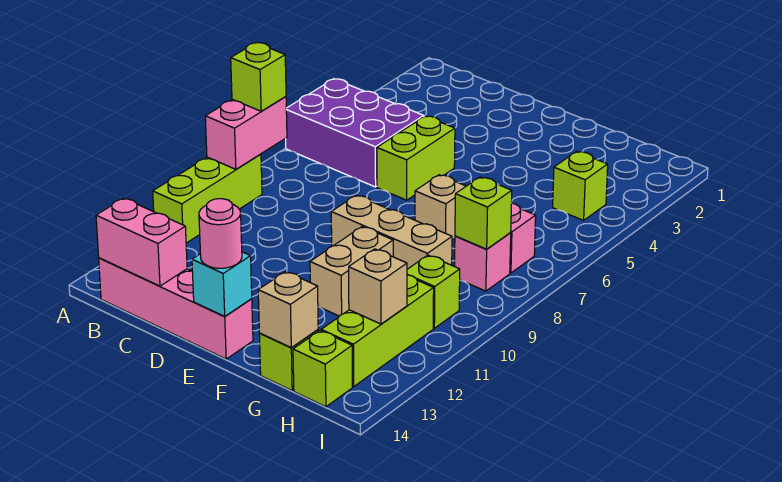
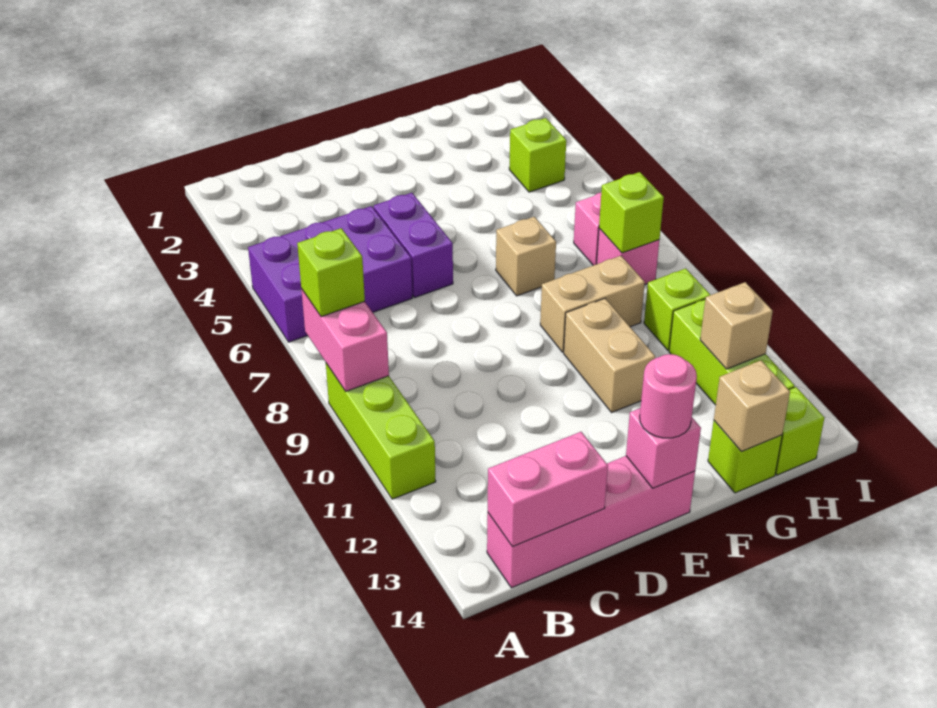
lime 1x2 brick [377,116,455,200] -> purple 1x2 brick [374,193,453,298]
tan 1x3 brick [331,195,452,269] -> tan 1x2 brick [540,256,645,352]
cyan 1x1 brick [192,252,252,317] -> pink 1x1 brick [626,408,701,488]

